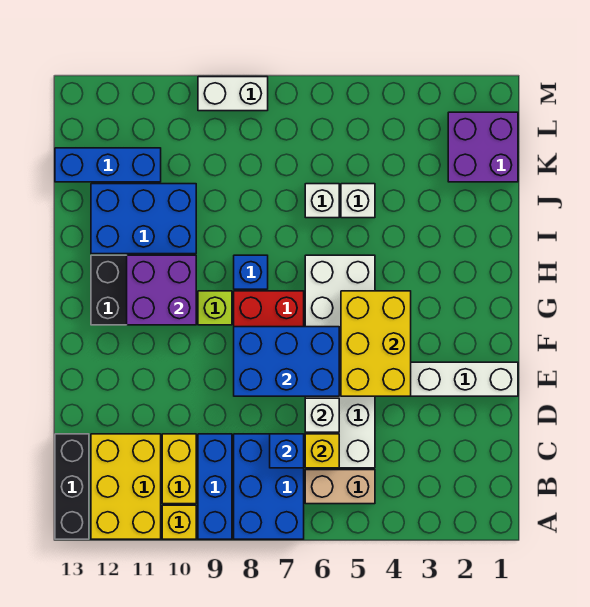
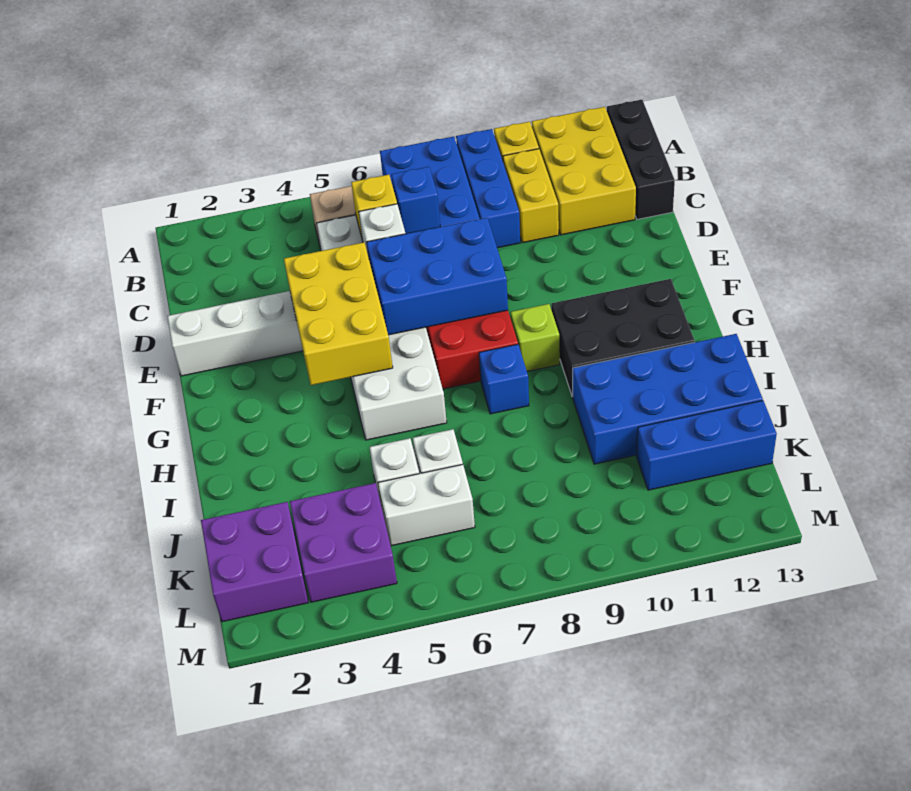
purple 2x2 brick [127,255,196,325] -> purple 2x2 brick moved to [290,483,397,602]
blue 2x3 brick [91,184,196,254] -> blue 2x4 brick [573,334,763,464]
white 1x2 brick [198,77,268,111] -> white 1x2 brick moved to [378,464,475,546]

